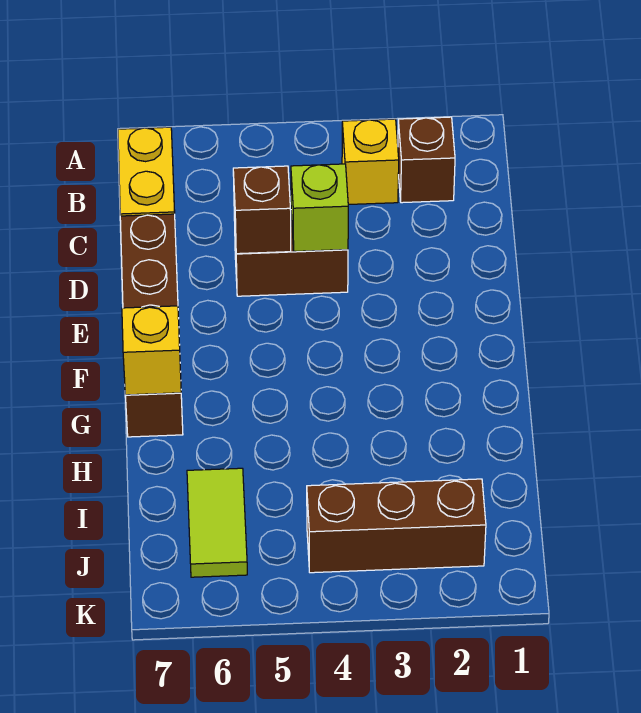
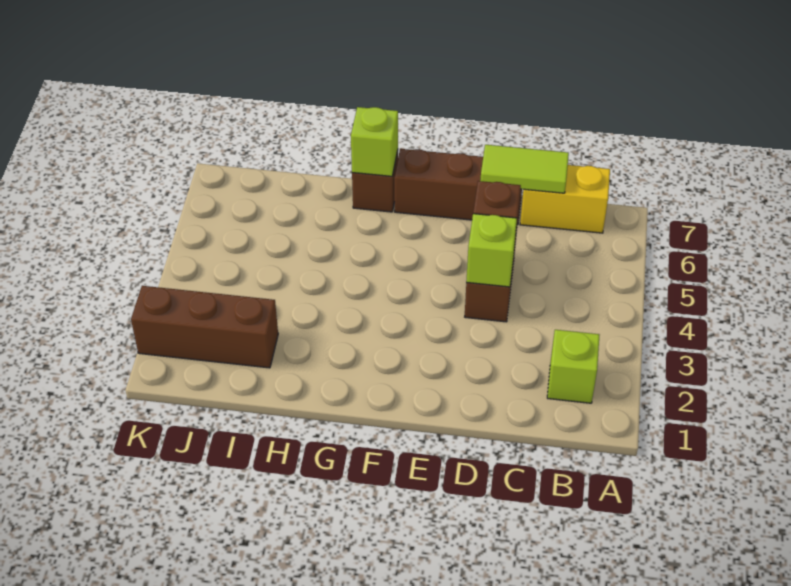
brown 1x1 brick [398,117,455,203] -> lime 1x1 brick [547,330,599,403]
yellow 1x1 brick [342,119,399,204] -> none
yellow 1x1 brick [122,306,181,395] -> lime 1x1 brick [351,107,398,176]
lime 1x2 tile [187,468,247,577] -> lime 1x2 tile moved to [480,145,569,193]
brown 1x3 brick [307,479,486,573] -> brown 1x3 brick turned to [131,286,278,368]

